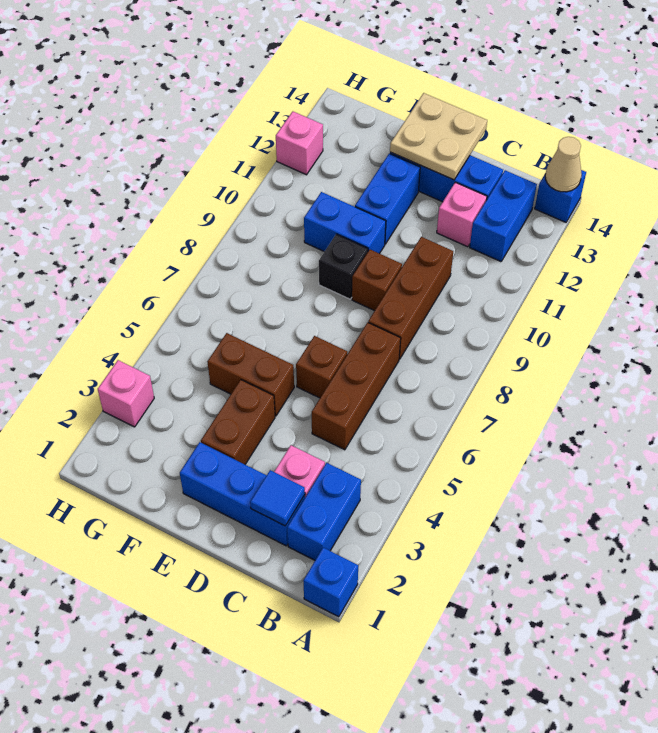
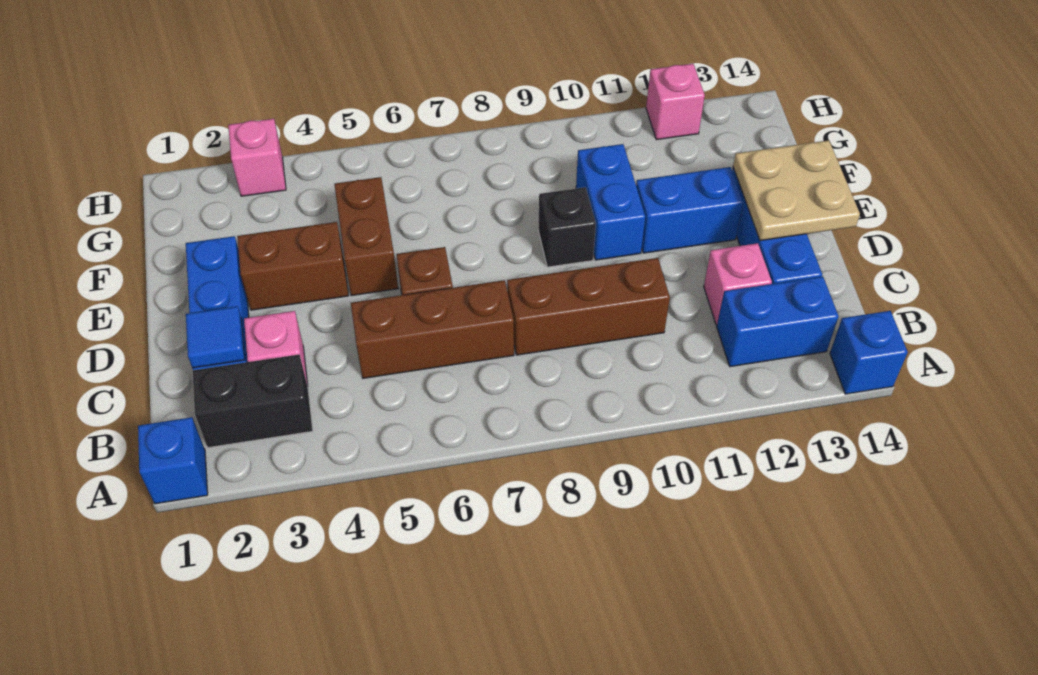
tan 1x1 cone [545,137,582,192] -> none
blue 1x2 brick [287,463,361,560] -> black 1x2 brick [193,355,313,448]
brown 1x1 brick [352,250,402,311] -> none

